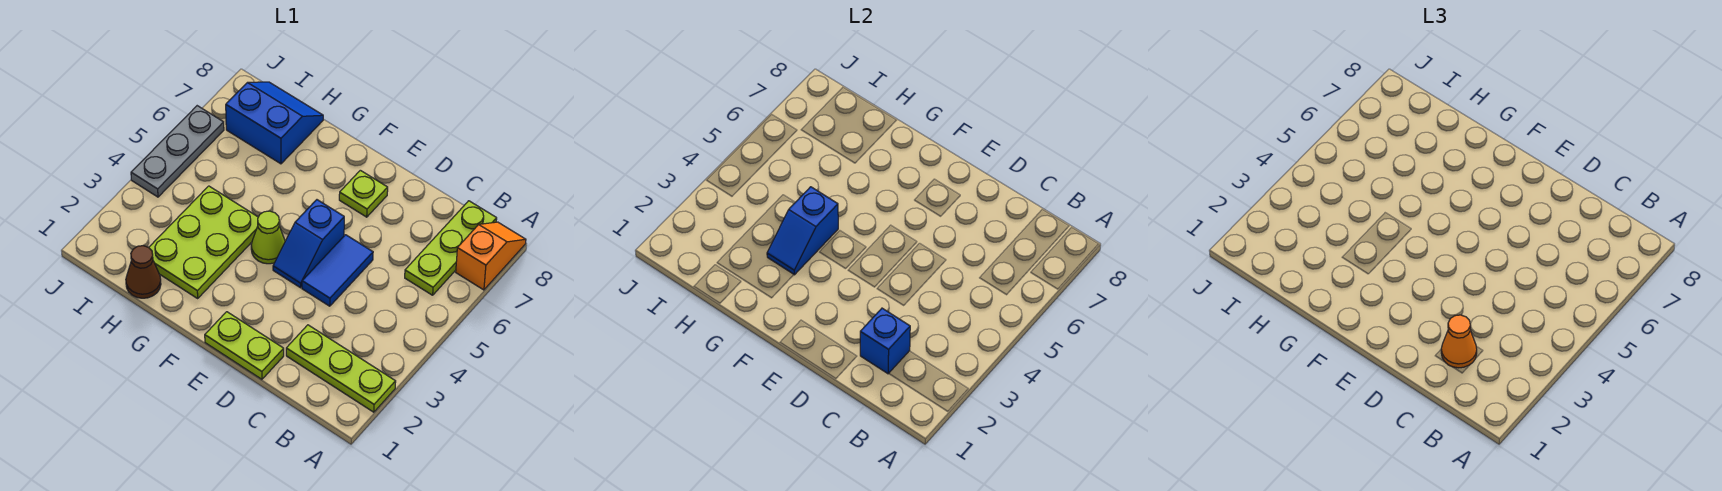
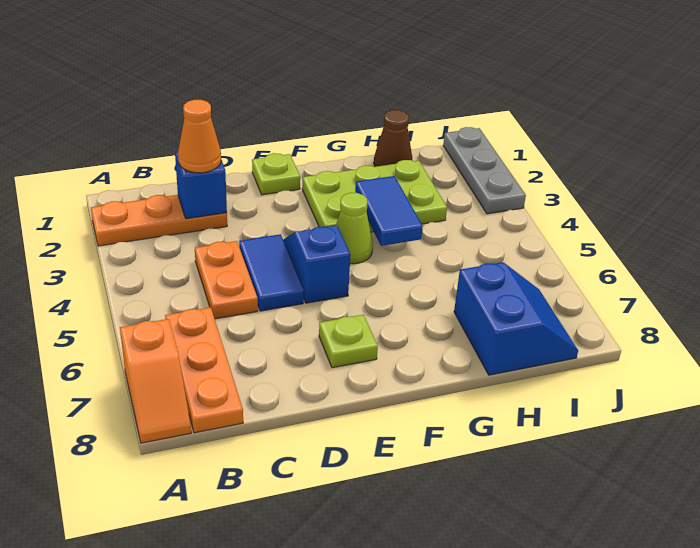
lime 1x3 plate [286,325,396,412] -> orange 1x3 plate [91,195,227,246]
lime 1x3 plate [405,201,497,295] -> orange 1x3 plate [165,307,243,433]
none -> orange 1x2 plate [195,241,258,319]
lime 1x2 plate [205,312,284,379] -> lime 1x1 plate [252,153,300,195]
lime 2x3 plate [149,186,258,298] -> lime 2x3 plate turned to [302,160,447,232]
blue 1x2 slope [767,187,838,275] -> blue 1x2 tile [355,176,423,246]
blue 2x2 slope [226,82,323,164] -> blue 2x2 slope turned to [454,262,578,375]
grey 1x3 plate [131,106,224,197] -> grey 1x3 plate moved to [443,127,526,214]

